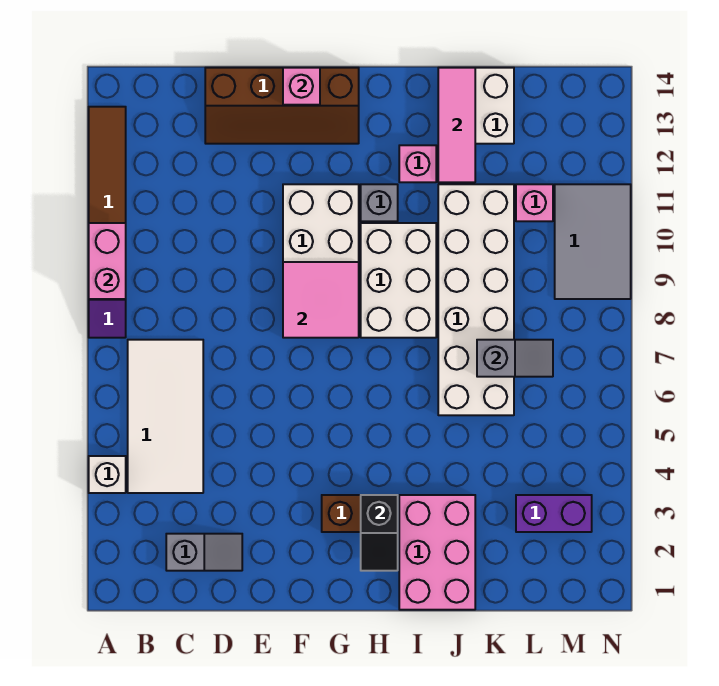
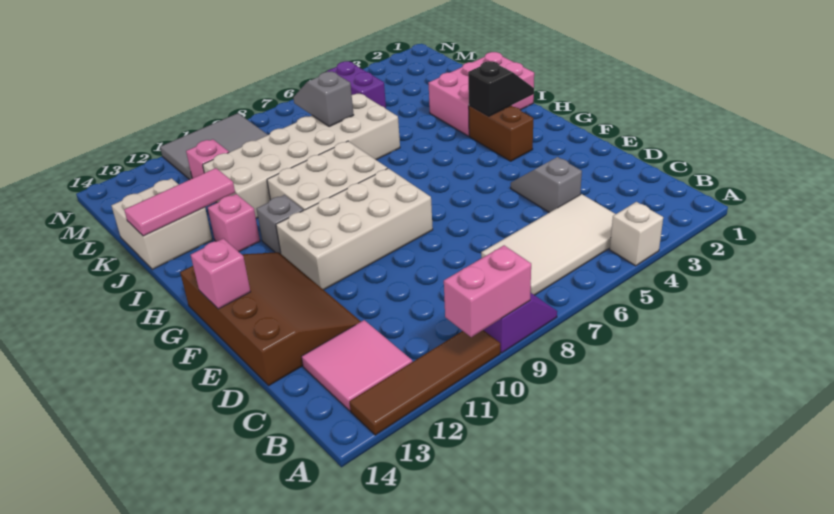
grey 1x2 slope [166,534,242,571] -> grey 1x2 slope moved to [511,157,582,213]
brown 2x4 slope [205,68,359,144] -> brown 3x4 slope [180,252,361,385]
pink 2x2 tile [283,262,359,338] -> pink 2x2 tile moved to [302,320,412,411]
purple 1x2 brick [516,495,592,532] -> purple 1x2 brick moved to [327,61,386,109]

